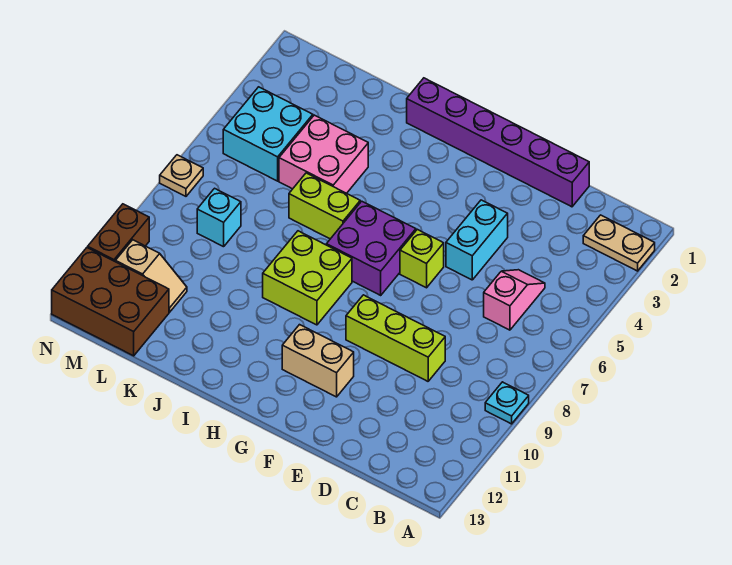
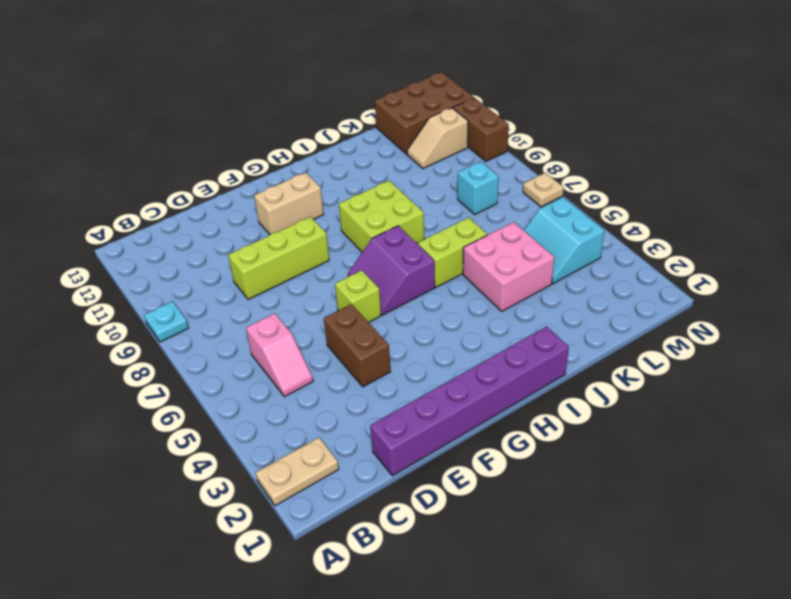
cyan 1x2 brick [446,200,508,280] -> brown 1x2 brick [324,304,390,387]
purple 2x2 brick [326,201,416,295] -> purple 2x2 slope [348,226,435,315]
cyan 2x2 brick [223,87,313,181] -> cyan 2x2 slope [524,197,605,284]

